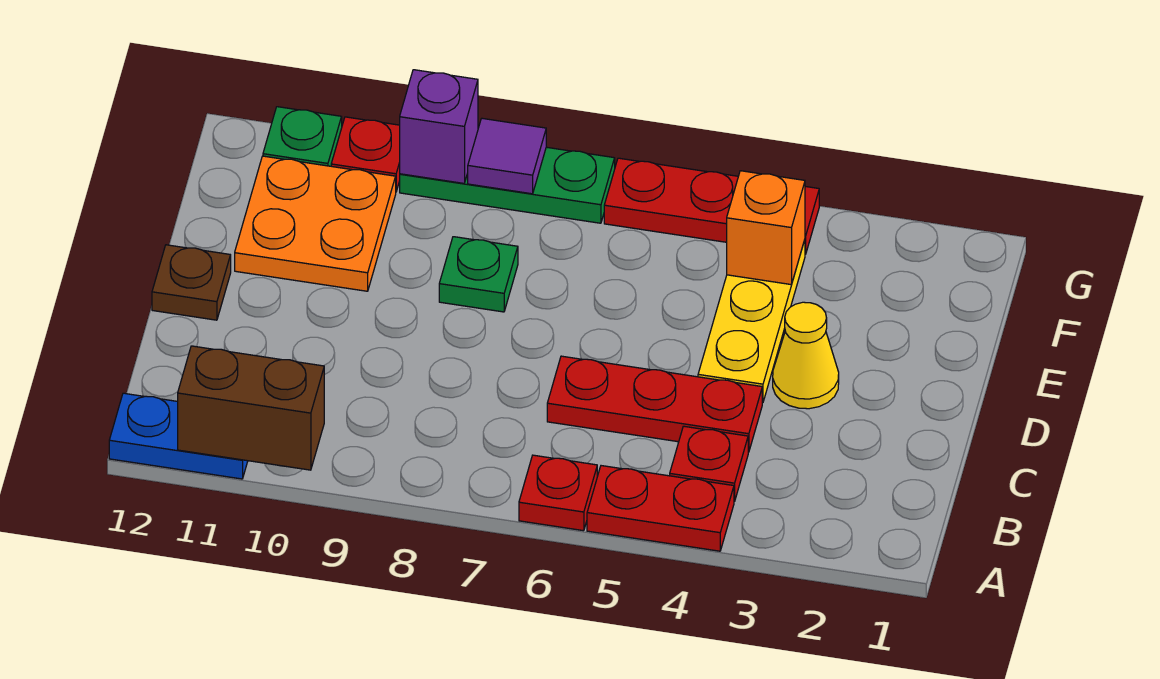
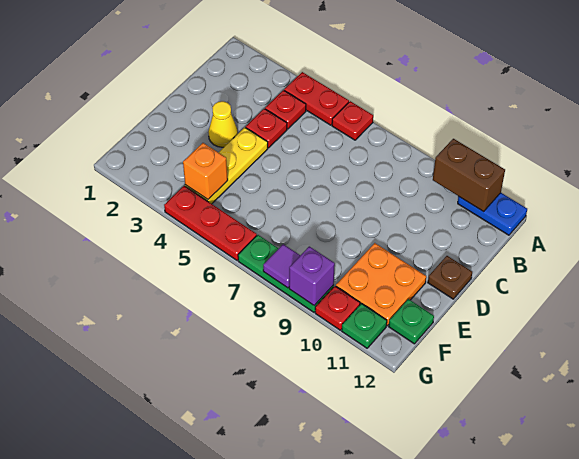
red 1x3 plate [547,356,762,452] -> red 1x1 plate [246,109,287,148]
green 1x1 plate [439,237,518,312] -> green 1x1 plate moved to [389,299,434,344]

